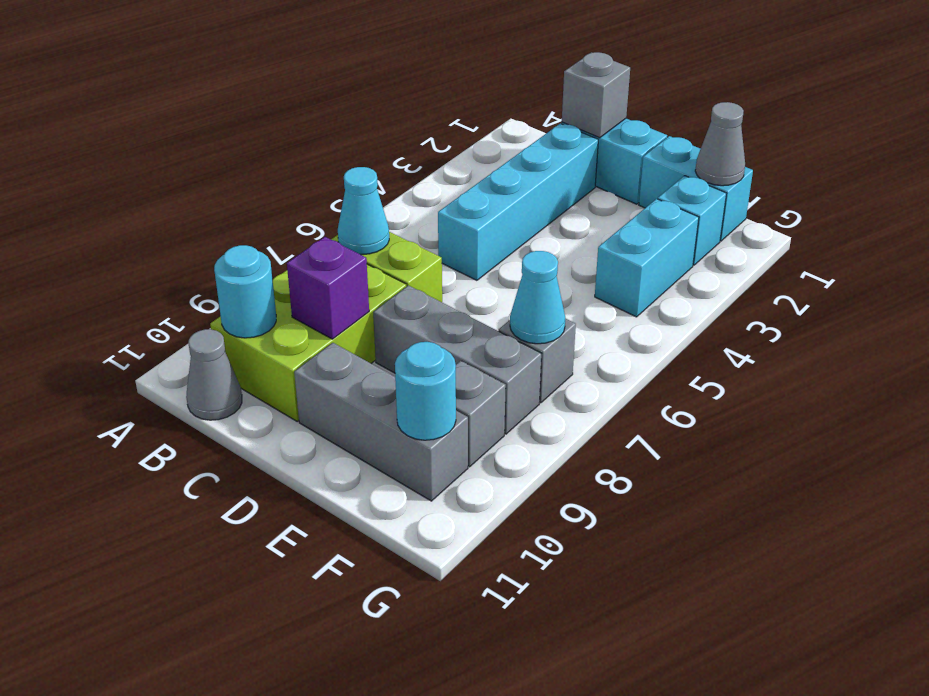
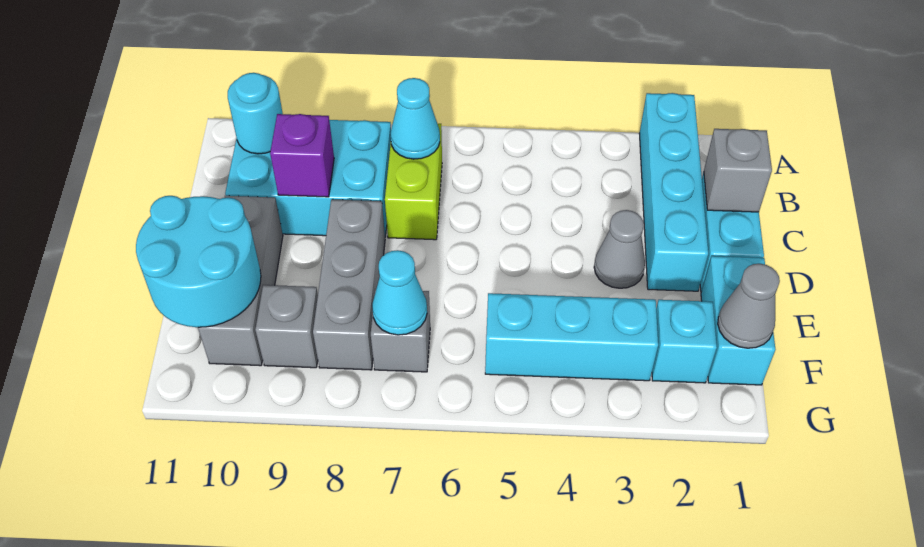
lime 2x3 brick [210,264,406,421] -> cyan 2x3 brick [225,120,391,237]
grey 1x1 cone [186,329,242,420] -> grey 1x1 cone moved to [594,210,645,288]
cyan 1x4 brick [438,123,598,280] -> cyan 1x4 brick turned to [639,93,708,291]
cyan 1x2 brick [595,199,699,317] -> cyan 1x3 brick [485,293,658,381]
cyan 1x1 round brick [395,342,456,440] -> cyan 2x2 round brick [136,196,261,327]

